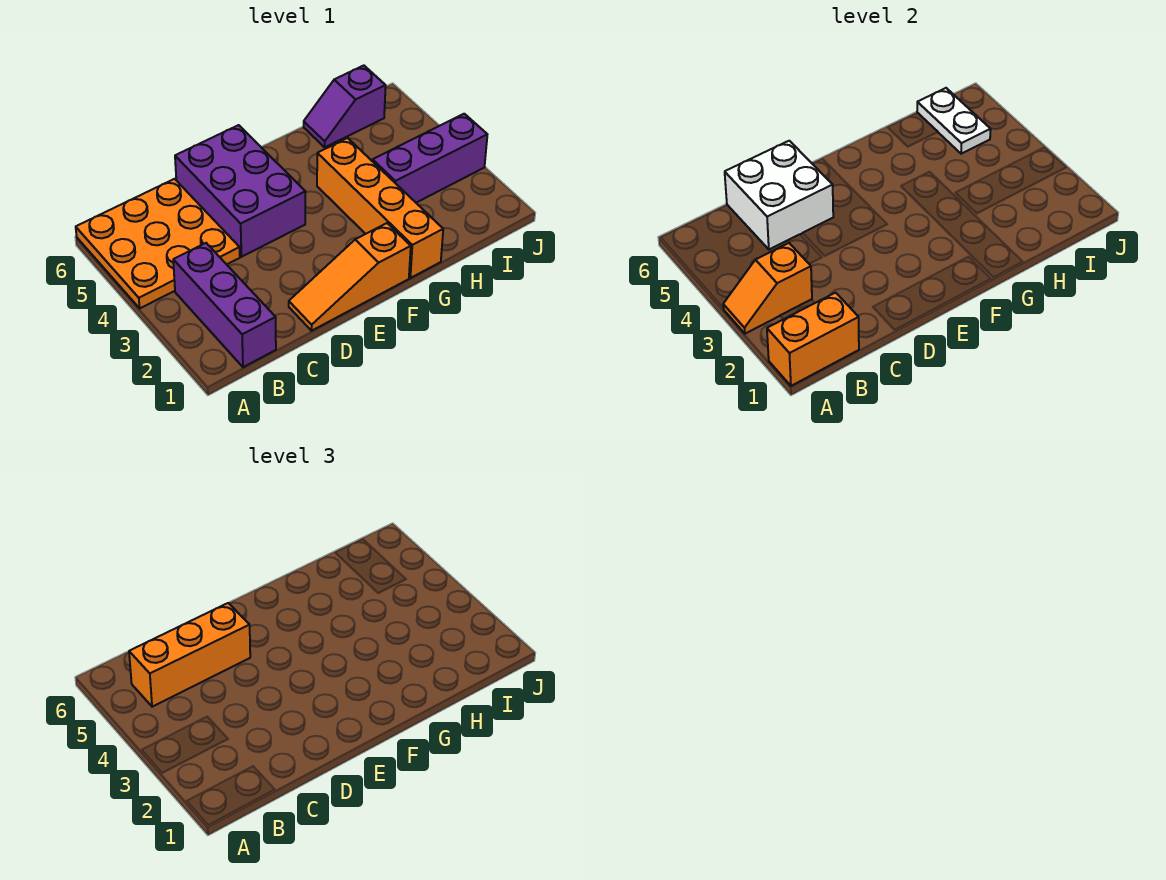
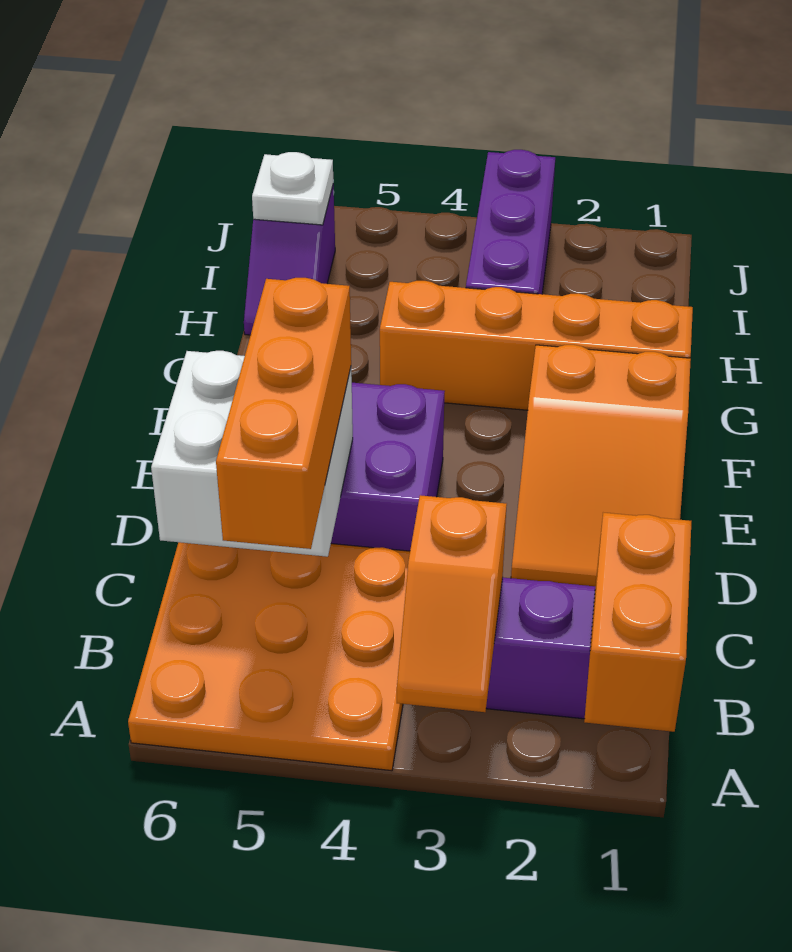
orange 1x3 slope [289,223,411,331] -> orange 2x3 slope [511,345,691,586]
white 1x2 plate [917,88,991,154] -> white 1x1 plate [252,152,333,225]

